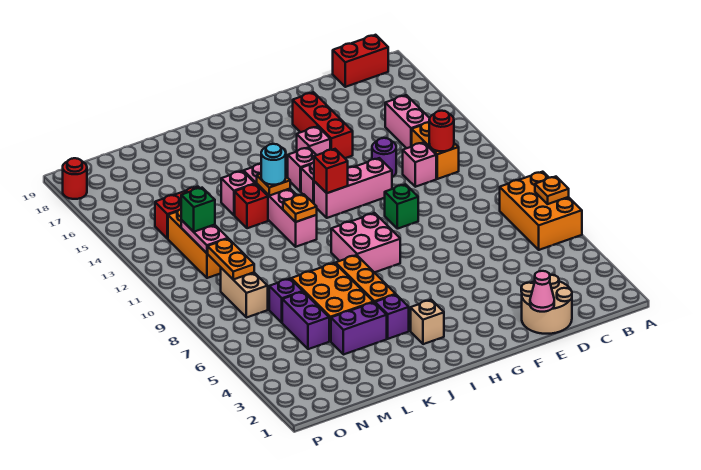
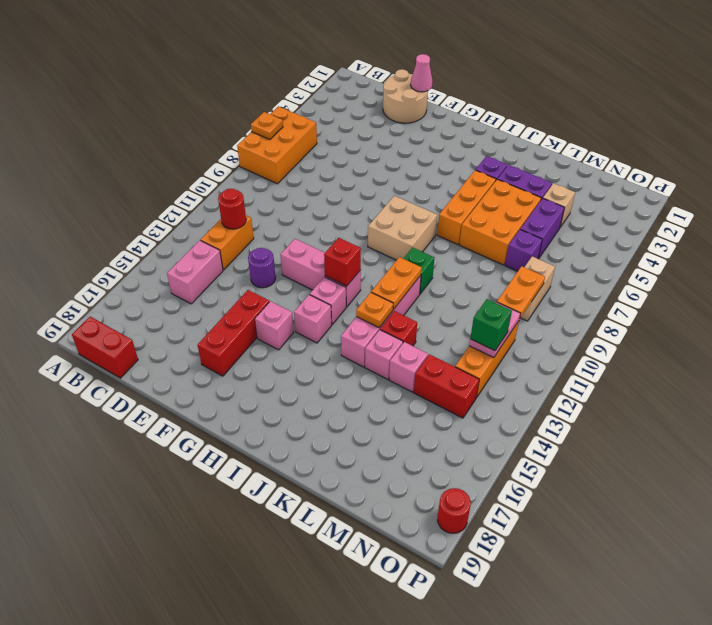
pink 1x1 brick [403,142,436,187] -> pink 1x1 brick moved to [389,342,428,392]
green 1x1 brick [385,184,418,229] -> green 1x1 brick moved to [403,247,434,294]
pink 2x2 brick [331,213,400,273] -> tan 2x2 brick [368,196,437,260]
tan 1x1 brick [411,300,444,344] -> tan 1x1 brick moved to [543,183,575,227]
orange 1x1 plate [283,194,317,222] -> orange 1x2 plate [371,257,422,309]
cyan 1x1 round brick [261,144,286,185] -> none

